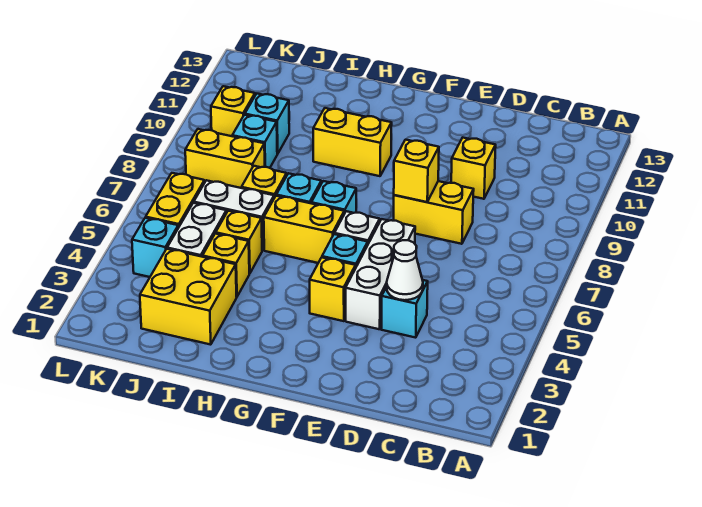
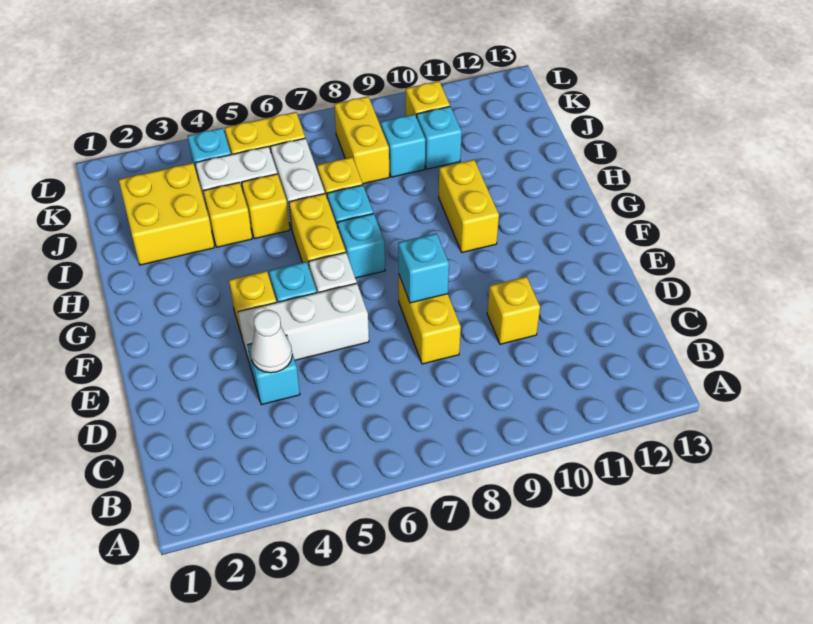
yellow 1x1 brick [394,140,439,202] -> cyan 1x1 brick [398,233,449,303]

